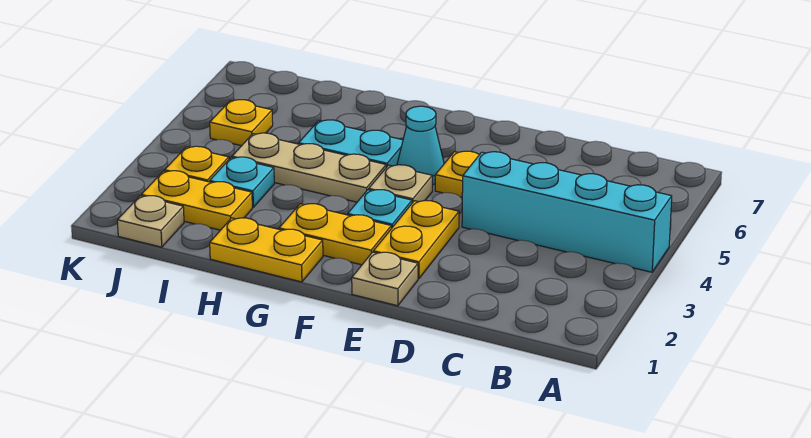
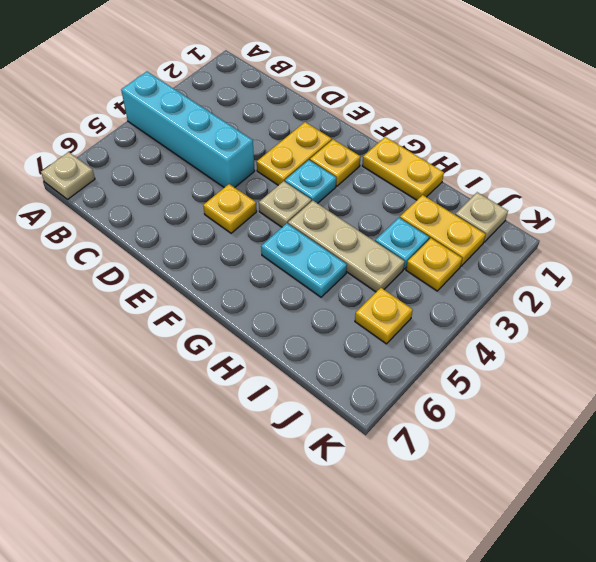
tan 1x1 plate [352,252,418,306] -> tan 1x1 plate moved to [41,152,95,199]
yellow 1x2 plate [279,204,391,265] -> yellow 1x1 plate [310,140,360,186]
cyan 1x1 cone [397,106,444,185] -> none

